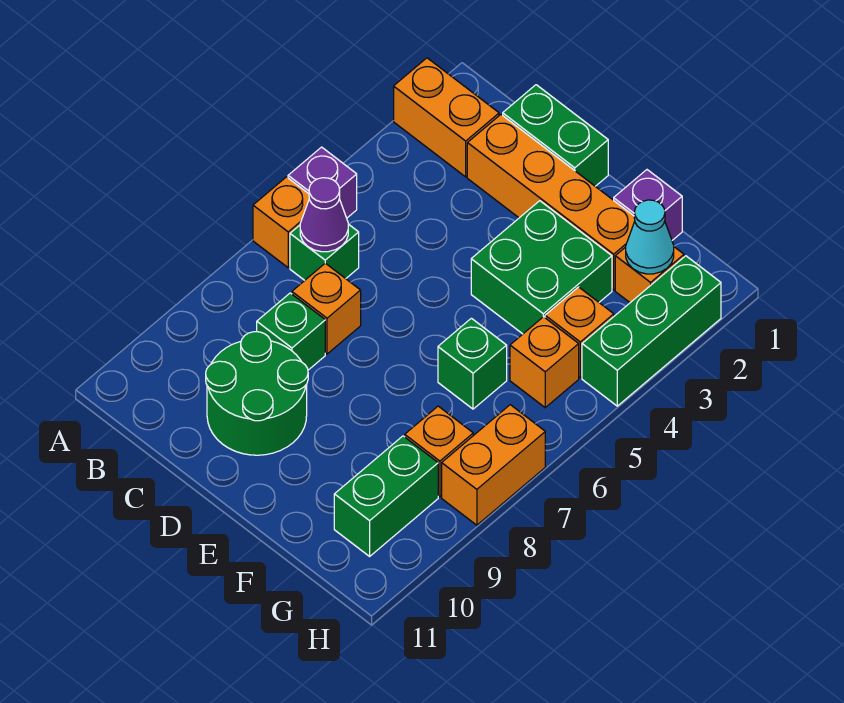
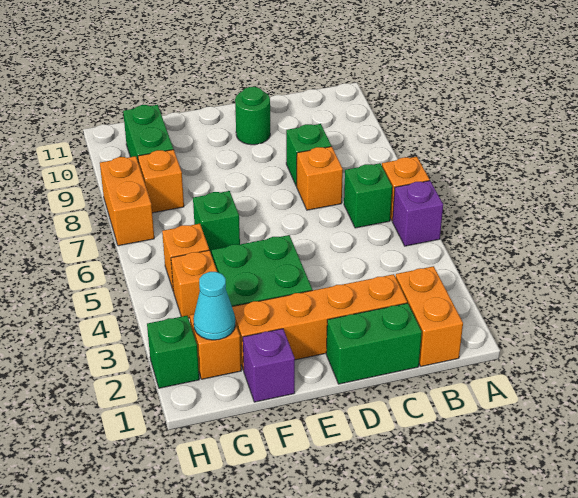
orange 1x2 brick [394,58,499,177] -> orange 1x2 brick turned to [396,266,463,366]
purple 1x1 cone [300,178,348,252] -> none
green 2x2 round brick [206,332,308,455] -> green 1x1 round brick [235,87,270,145]
green 1x3 brick [582,256,721,406] -> green 1x1 brick [147,316,199,388]

